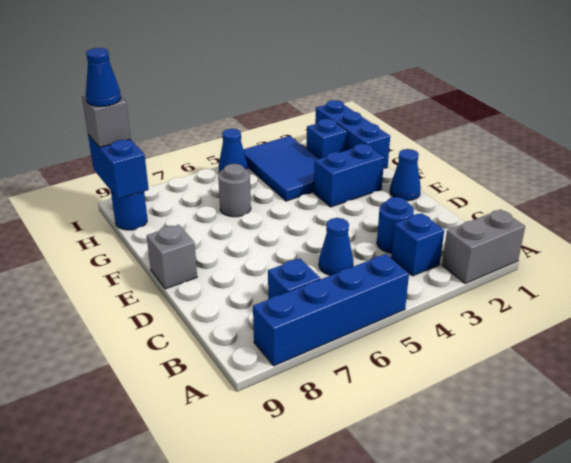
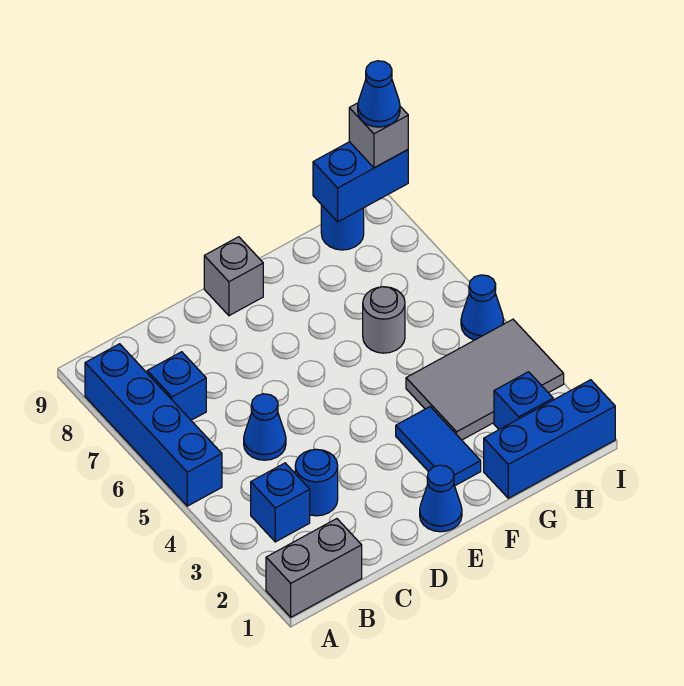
grey 1x2 brick [442,210,525,283] -> grey 1x2 brick turned to [266,519,362,617]
blue 1x2 brick [314,144,384,207] -> blue 1x2 tile [396,407,481,486]
blue 2x3 tile [243,136,319,201] -> grey 2x3 tile [406,319,564,440]

